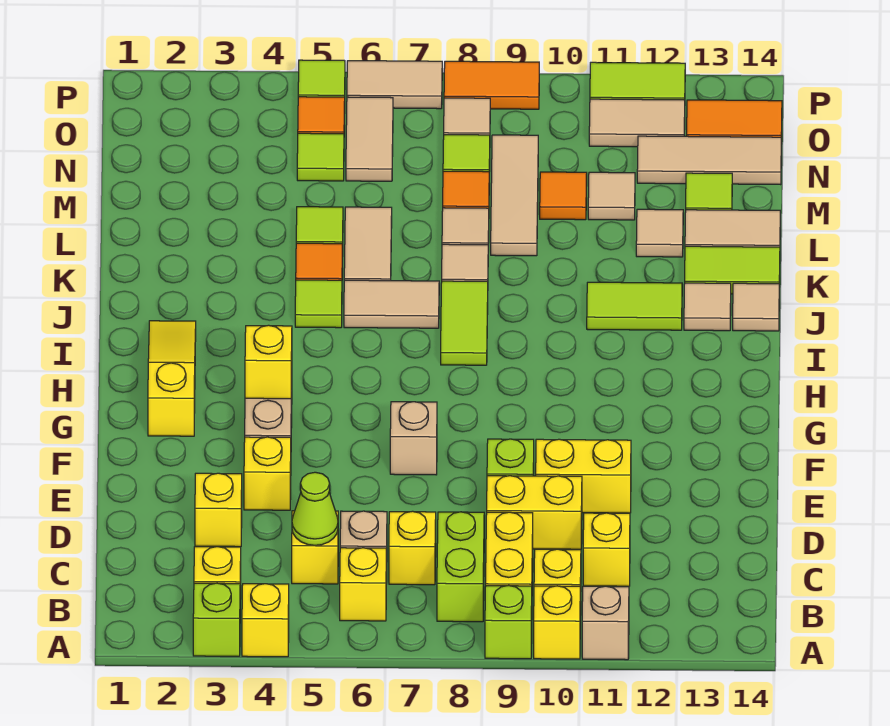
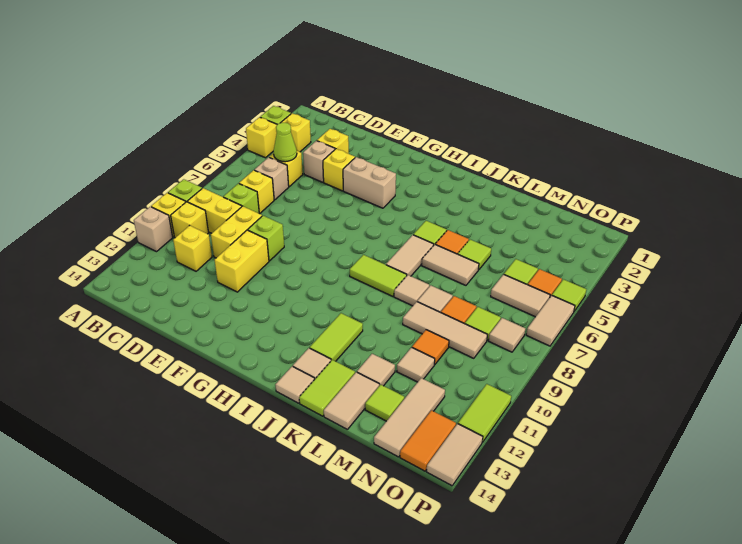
yellow 1x1 brick [340,548,386,621] -> none
lime 1x2 brick [437,512,484,622] -> lime 1x1 brick [223,183,259,213]
tan 1x1 brick [390,402,437,475] -> tan 1x1 brick moved to [303,141,335,182]
yellow 1x3 slope [148,321,196,436] -> none
yellow 1x1 brick [245,325,292,399] -> none
tan 1x2 tile [589,99,685,147] -> tan 1x2 tile moved to [427,424,483,486]
orange 1x2 tile [444,61,539,109] -> none

